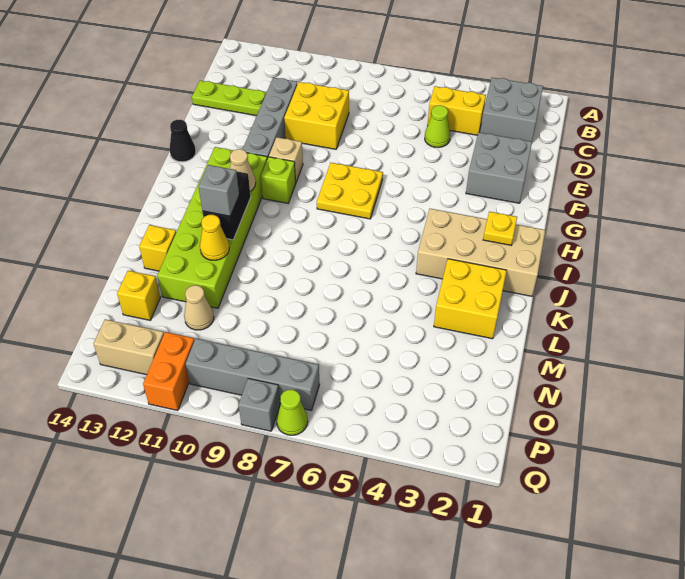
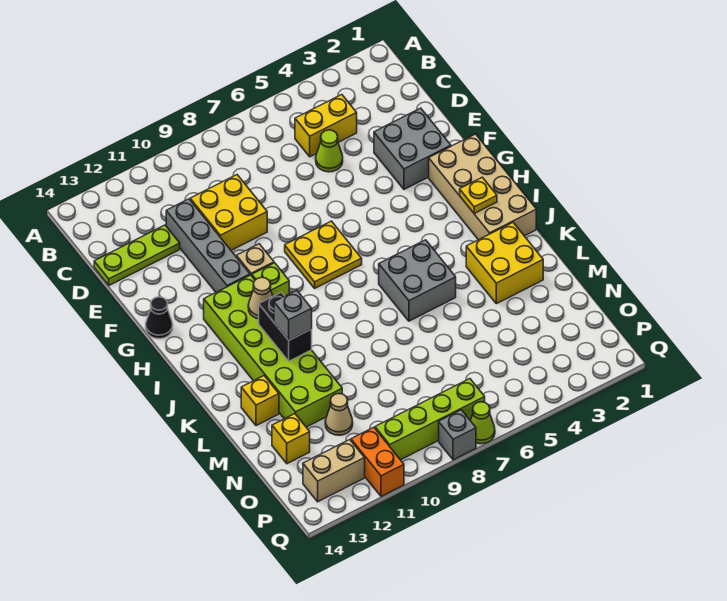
grey 2x2 brick [480,78,543,142] -> grey 2x2 brick moved to [379,240,456,321]
tan 2x4 brick [416,209,545,296] -> tan 2x4 brick turned to [429,134,536,240]
yellow 1x1 cone [200,215,229,260] -> none
grey 1x4 brick [186,339,320,410] -> lime 1x4 brick [375,379,485,460]

